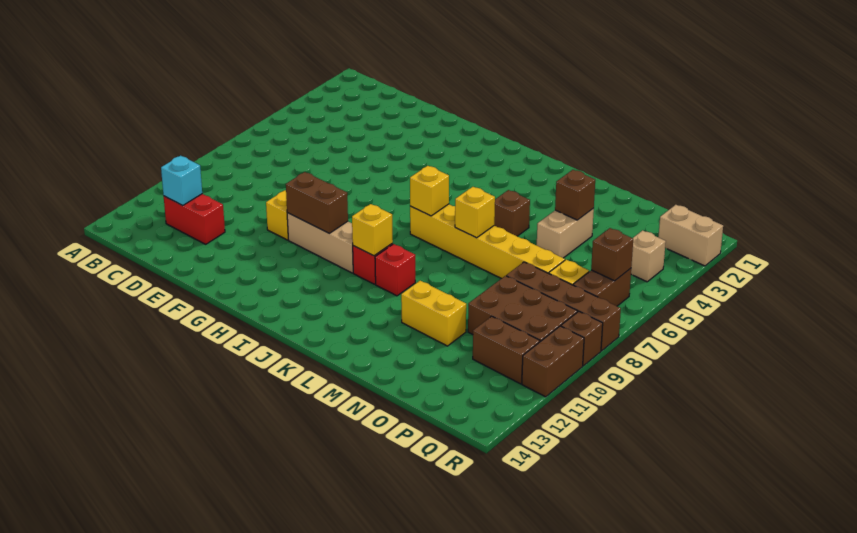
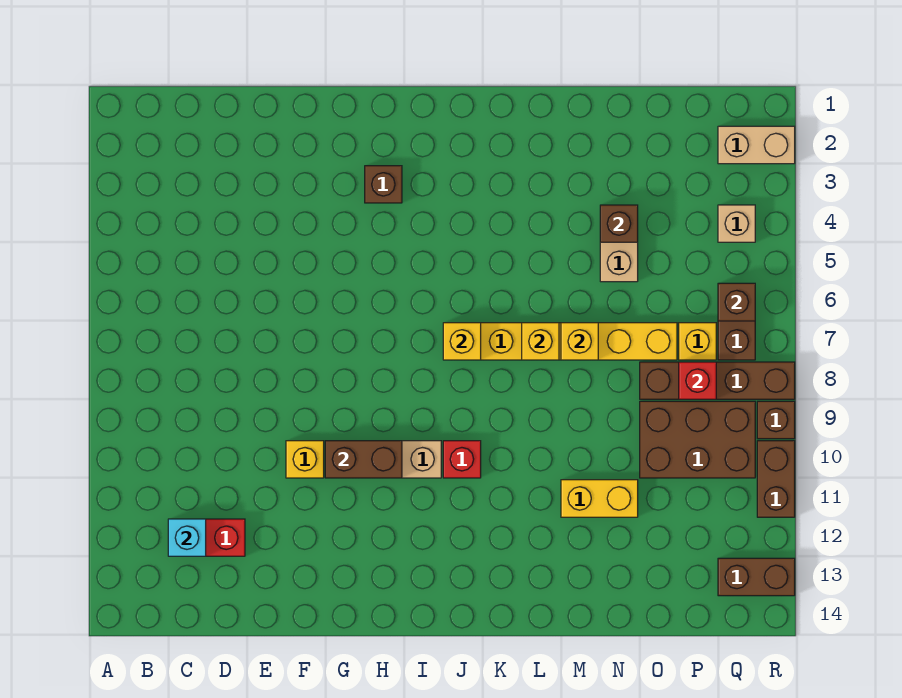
yellow 1x1 brick [352,204,393,256] -> yellow 1x1 brick moved to [561,323,598,360]
red 1x1 brick [375,244,415,296] -> red 1x1 brick moved to [679,362,716,399]
brown 1x1 brick [494,190,530,236] -> brown 1x1 brick moved to [365,166,402,203]
brown 1x2 brick [473,316,540,384] -> brown 1x2 brick moved to [718,558,795,596]

